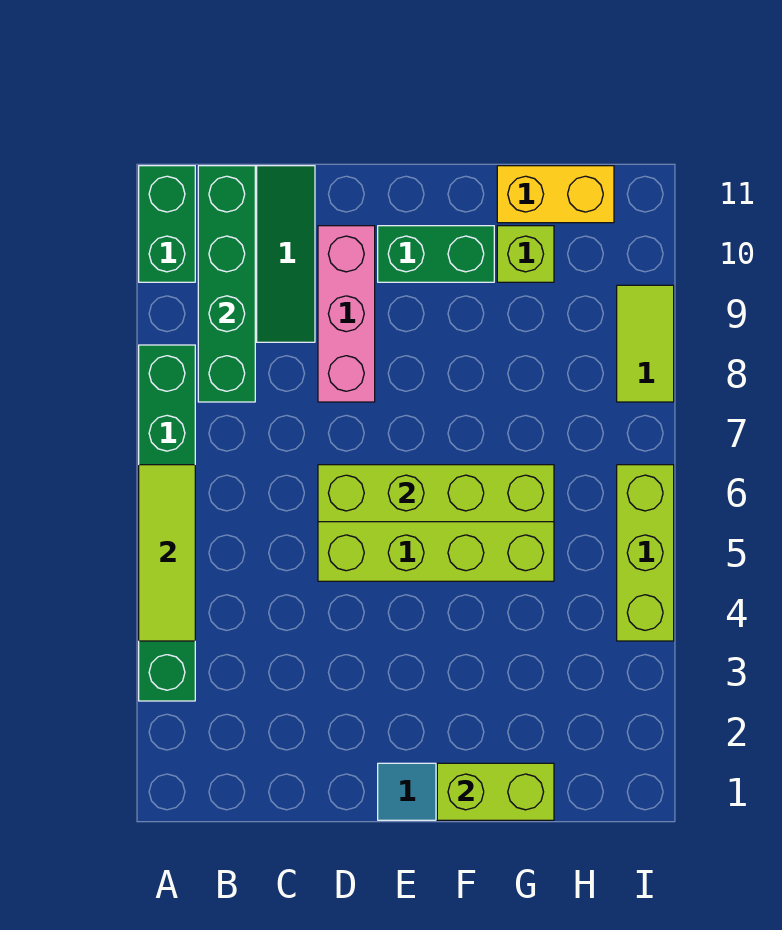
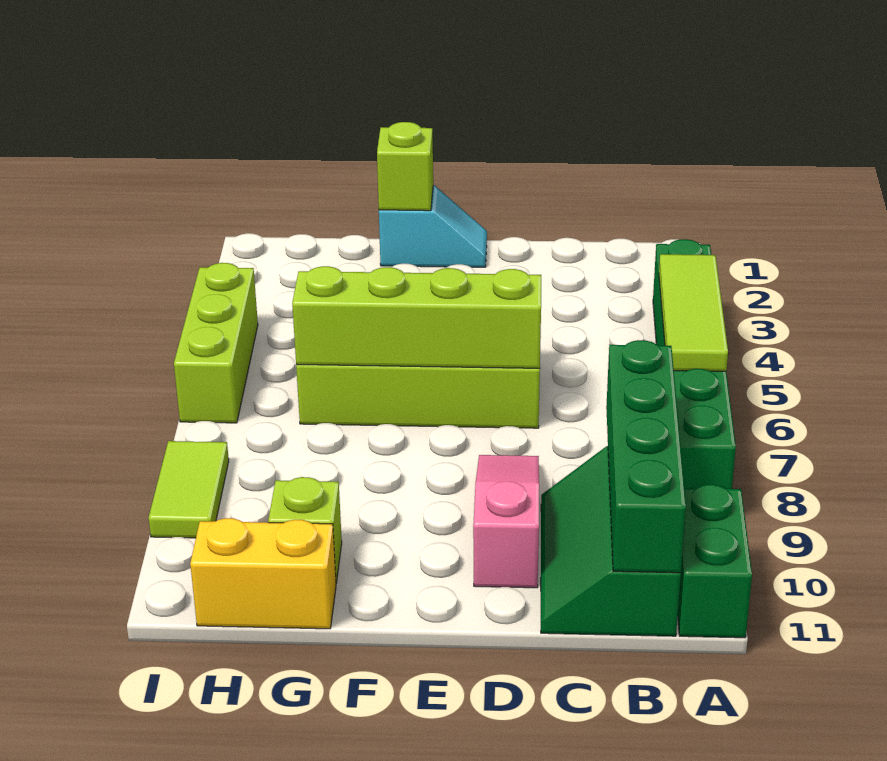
pink 1x3 brick [318,226,375,402] -> pink 1x3 slope [473,455,539,588]
green 1x2 brick [378,226,494,282] -> none
lime 1x2 brick [437,763,554,820] -> lime 1x1 brick [377,122,433,211]

